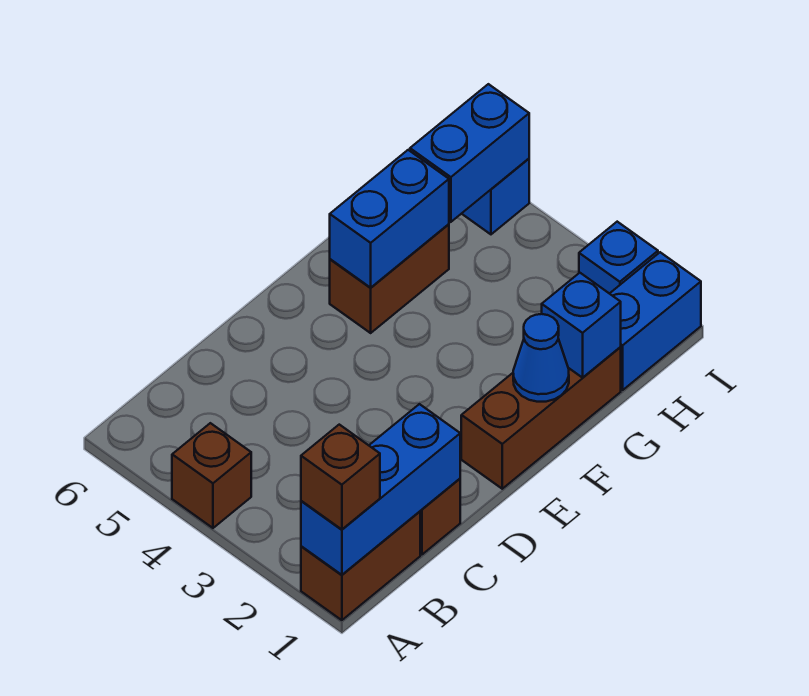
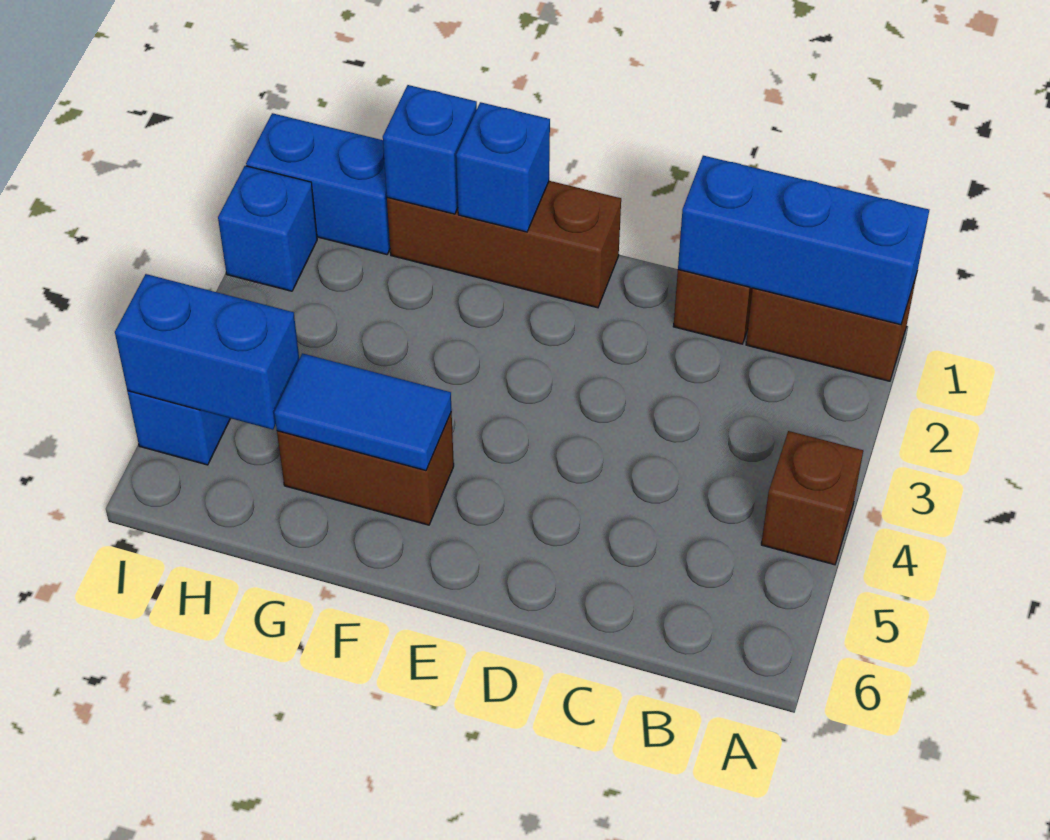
brown 1x1 brick [301,425,380,529] -> none
blue 1x1 cone [513,314,569,402] -> blue 1x1 brick [456,102,550,232]
blue 1x2 brick [330,150,449,288] -> blue 1x2 tile [274,353,452,471]

